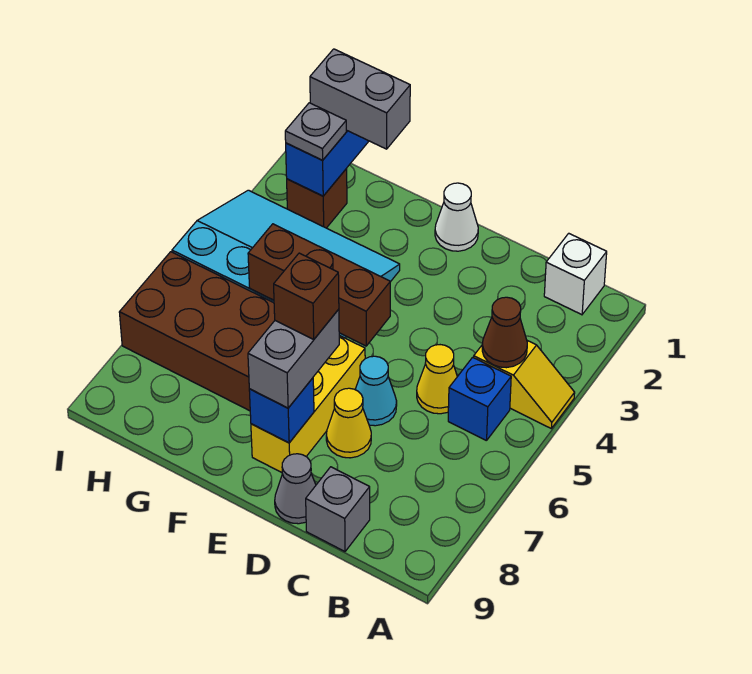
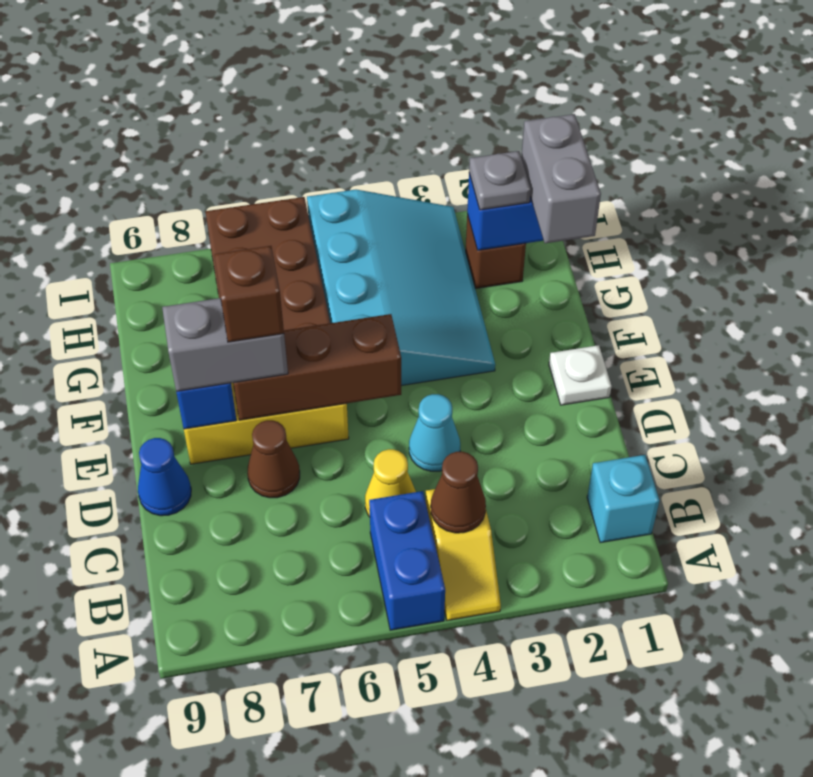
white 1x1 brick [544,233,607,315] -> cyan 1x1 brick [587,455,660,543]
blue 1x1 brick [448,357,511,441] -> blue 1x2 brick [369,491,445,630]
grey 1x1 brick [306,467,370,551] -> none
cyan 1x1 cone [355,356,397,426] -> cyan 1x1 cone moved to [409,394,460,471]
yellow 1x1 cone [326,388,371,458] -> brown 1x1 cone [247,420,300,498]
grey 1x1 cone [275,454,316,524] -> blue 1x1 cone [138,438,191,516]
white 1x1 cone [435,183,478,251] -> white 1x1 plate [549,345,612,405]
brown 1x3 brick [248,224,390,346] -> brown 1x3 brick turned to [233,314,401,420]

